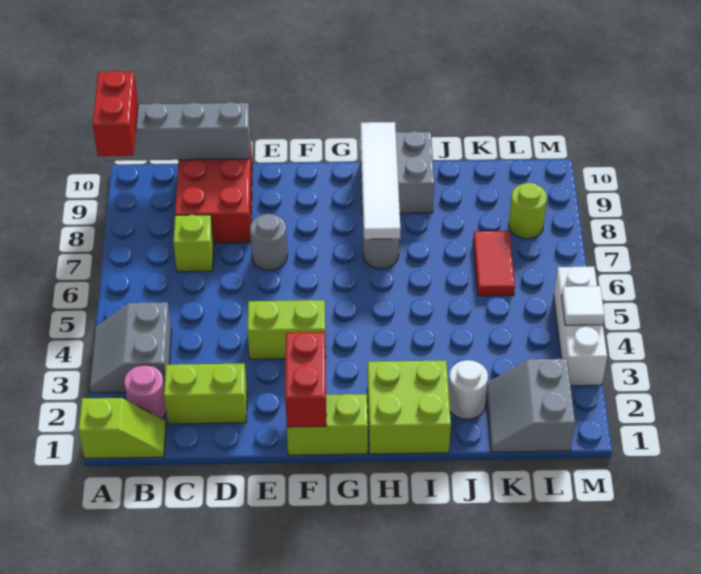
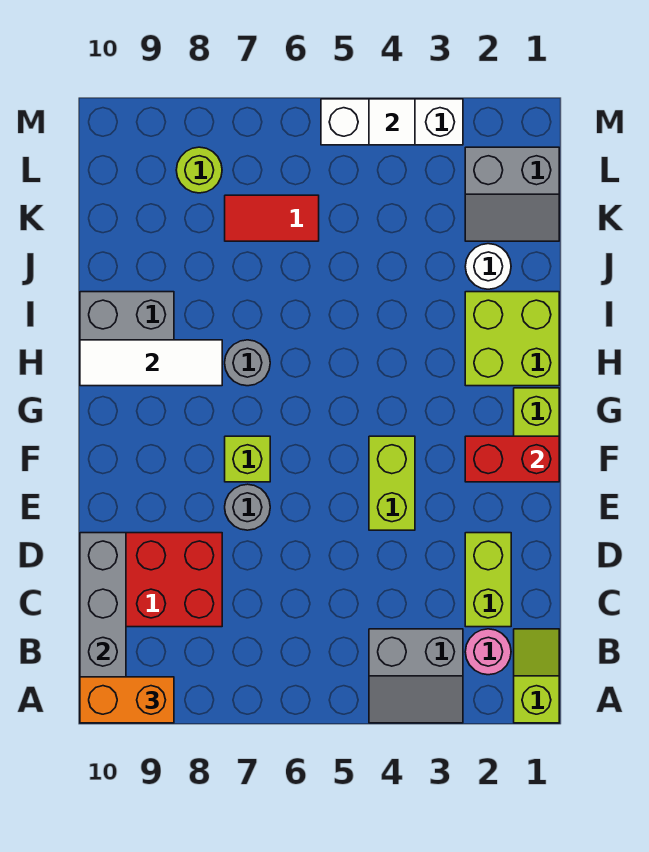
red 1x2 brick [93,71,138,156] -> orange 1x2 brick [80,677,174,723]
lime 1x1 brick [173,215,214,272] -> lime 1x1 brick moved to [225,436,270,482]
white 1x4 tile [361,122,400,239] -> white 1x3 tile [80,340,222,386]

